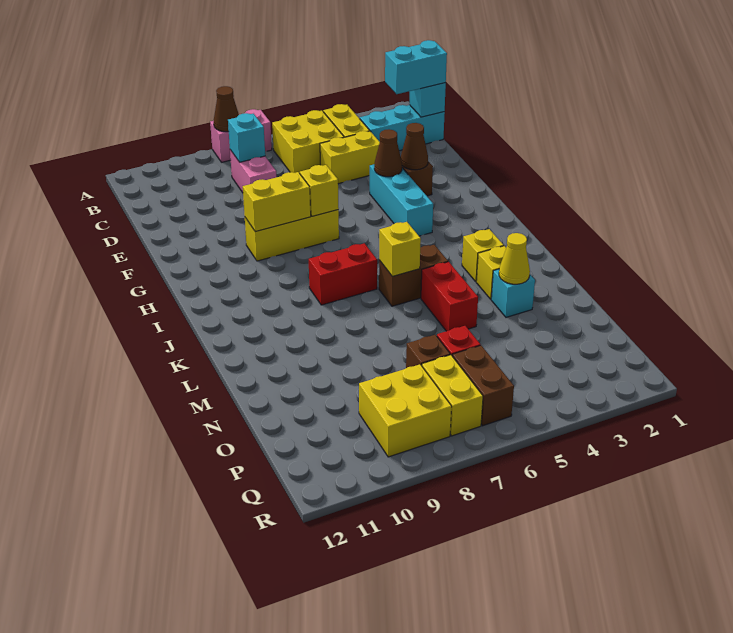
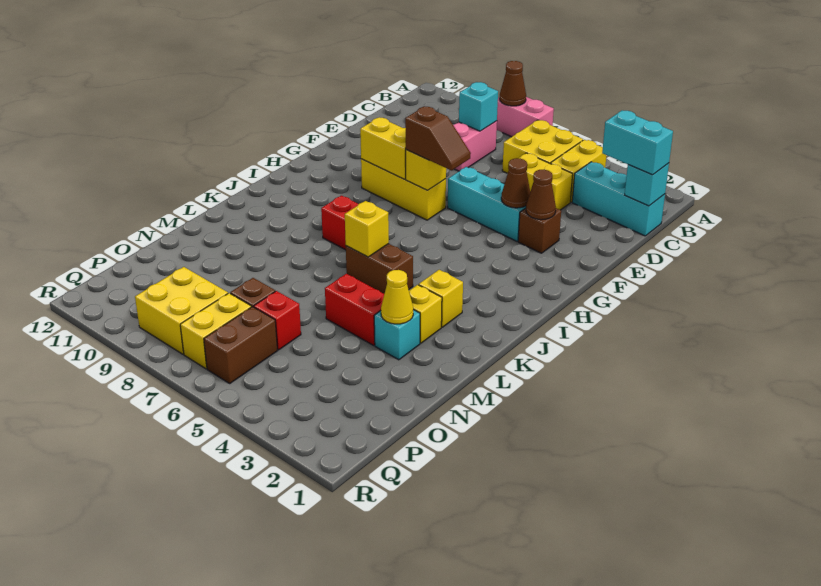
cyan 1x3 brick [370,165,433,236] -> cyan 1x3 brick turned to [448,167,526,241]
none -> brown 1x2 slope [405,107,471,170]
red 1x2 brick [421,262,478,331] -> red 1x2 brick turned to [325,274,384,345]

